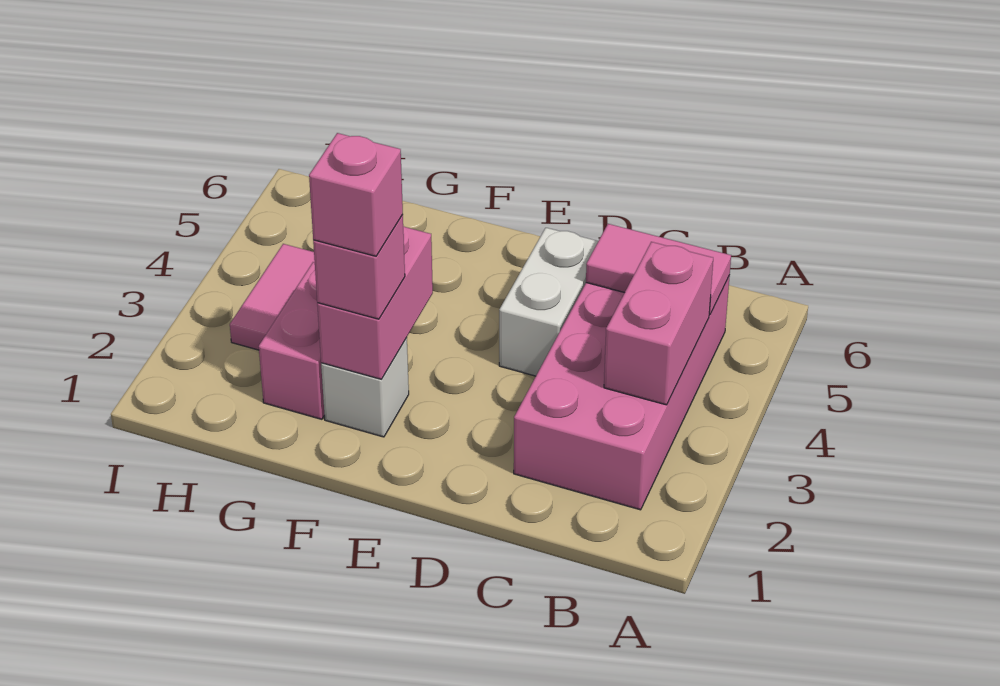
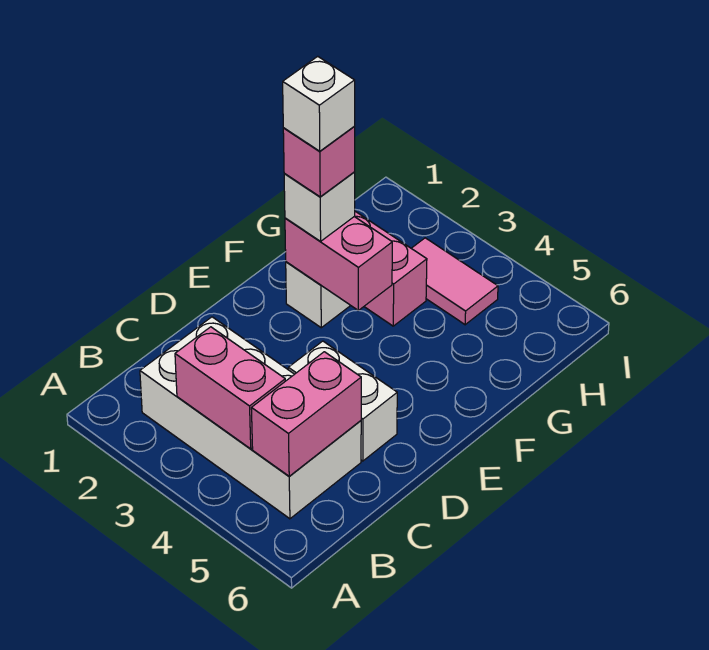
pink 2x4 brick [514,276,730,510] -> white 2x4 brick [140,317,361,519]
pink 1x2 tile [586,224,731,315] -> pink 1x2 brick [251,352,361,476]
pink 1x1 brick [313,215,405,319] -> white 1x1 brick [284,172,355,241]
none -> white 1x1 brick [283,56,355,151]

